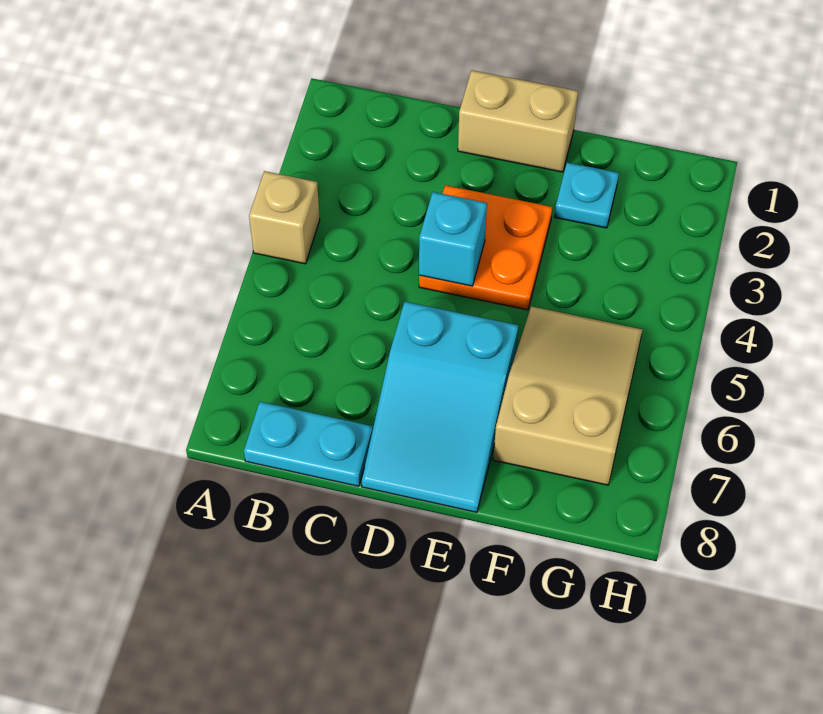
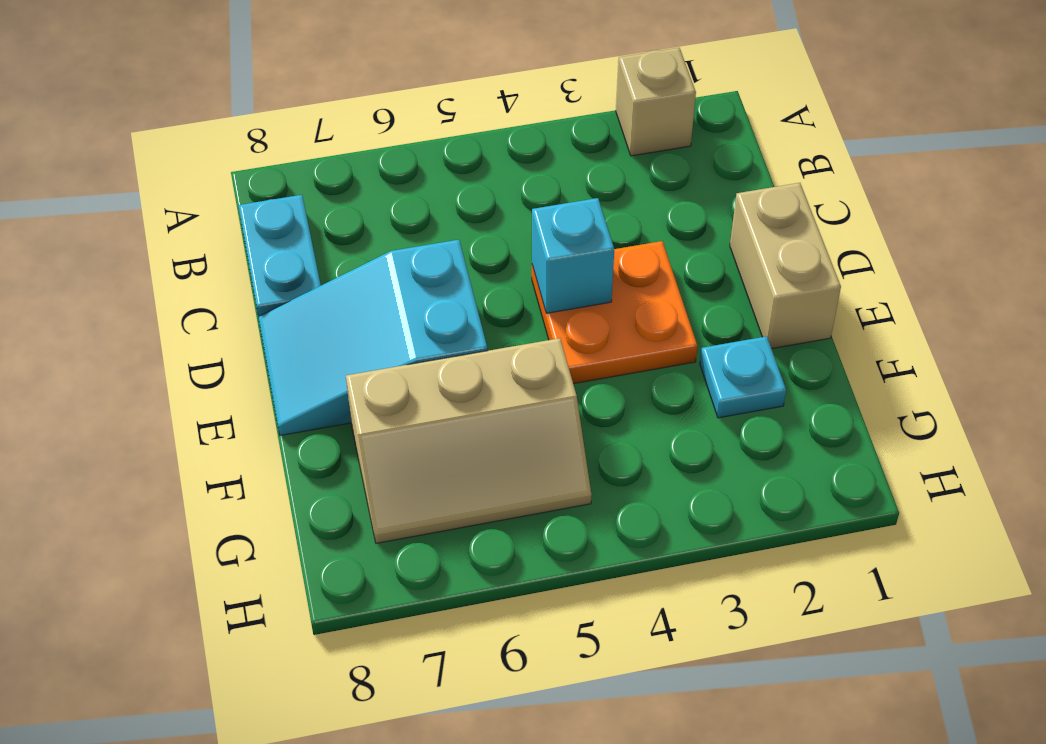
tan 1x1 brick [249,171,320,264] -> tan 1x1 brick moved to [616,48,696,156]
tan 2x3 slope [493,306,642,485] -> tan 2x3 slope turned to [346,338,592,543]

